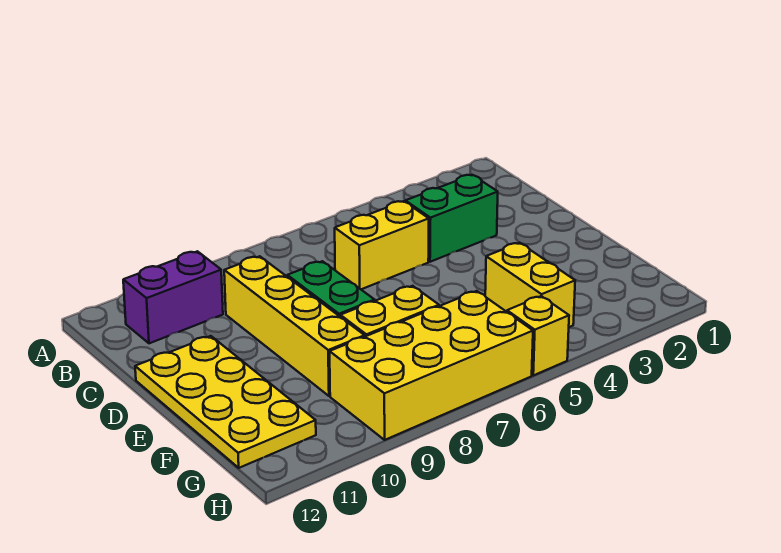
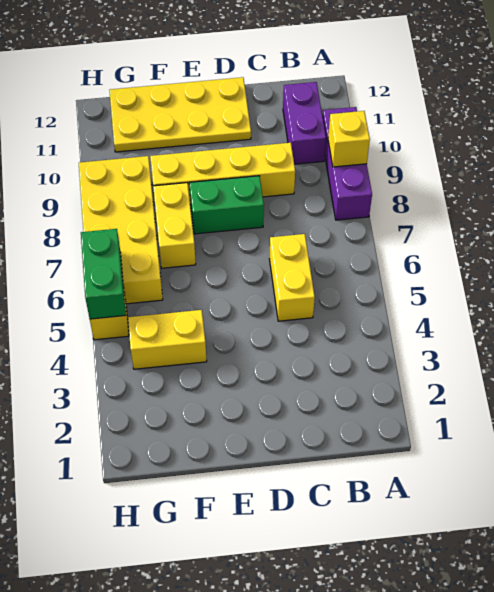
none -> purple 1x3 brick [323,107,372,220]
none -> yellow 1x1 brick [328,111,370,167]
green 1x2 brick [405,175,498,262] -> green 1x2 brick moved to [81,229,126,319]

